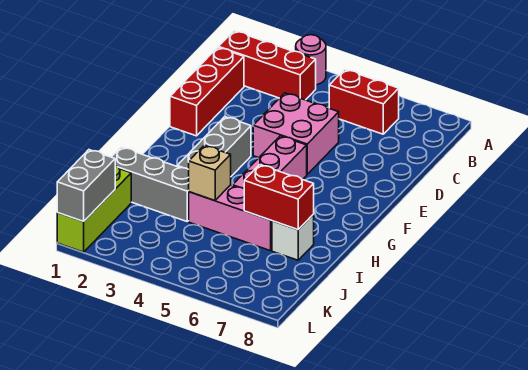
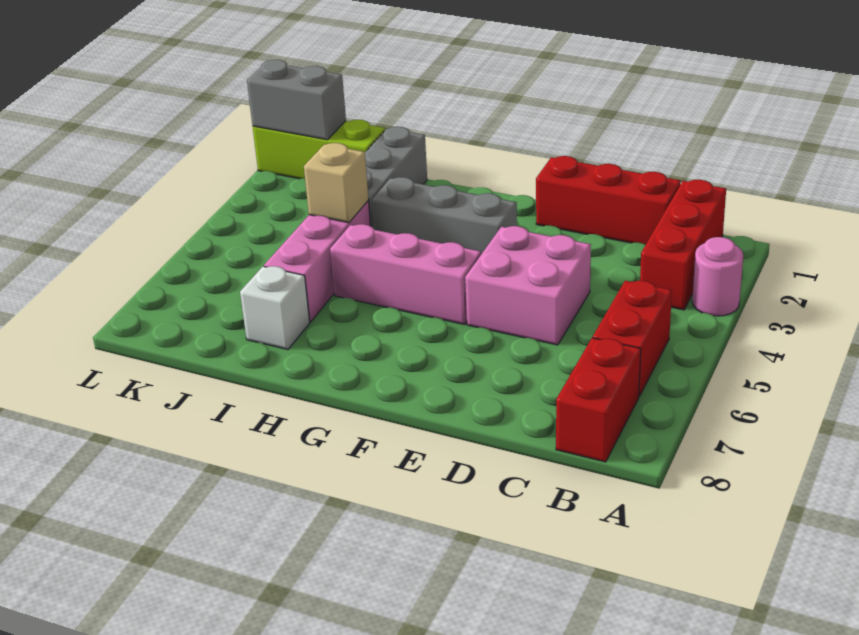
red 1x2 brick [244,165,314,230] -> red 1x2 brick moved to [556,338,641,462]

